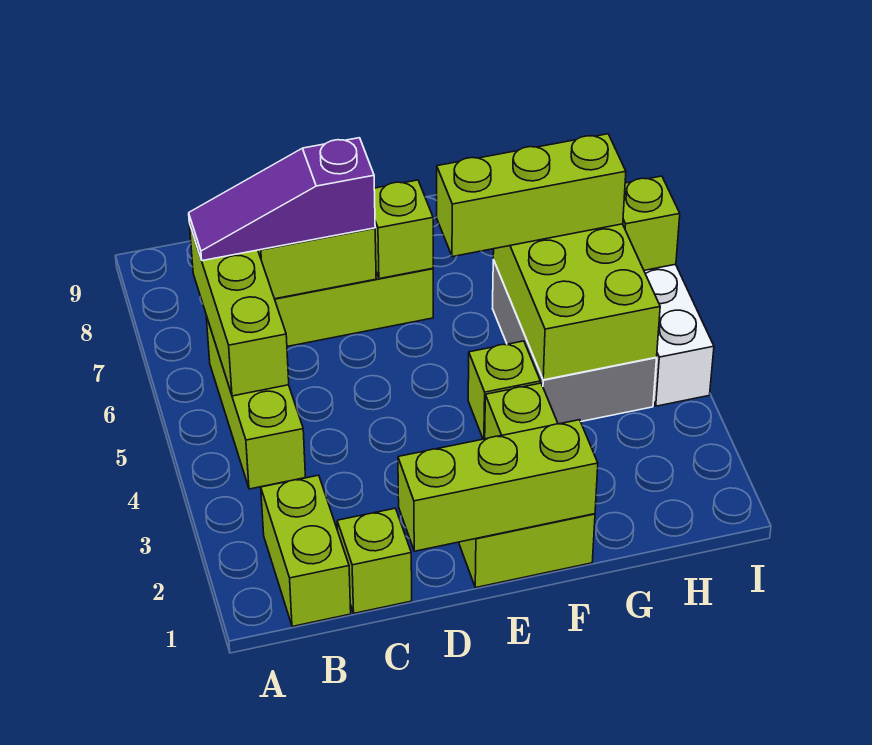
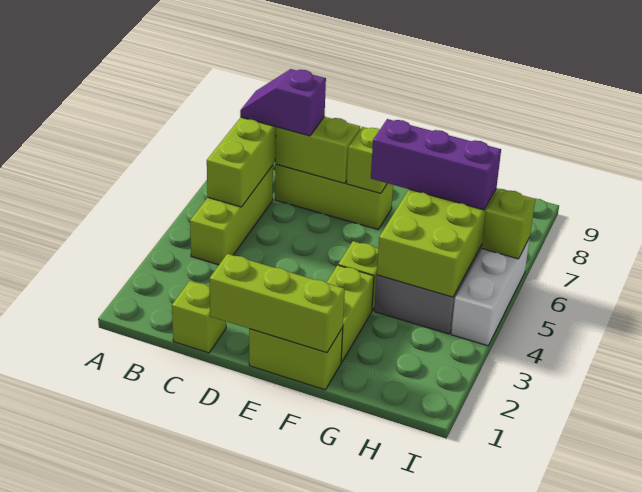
lime 1x2 brick [261,475,351,627] -> none
purple 1x3 slope [189,138,375,261] -> purple 1x2 slope [240,69,326,136]
lime 1x3 brick [437,134,626,257] -> purple 1x3 brick [371,119,501,210]

